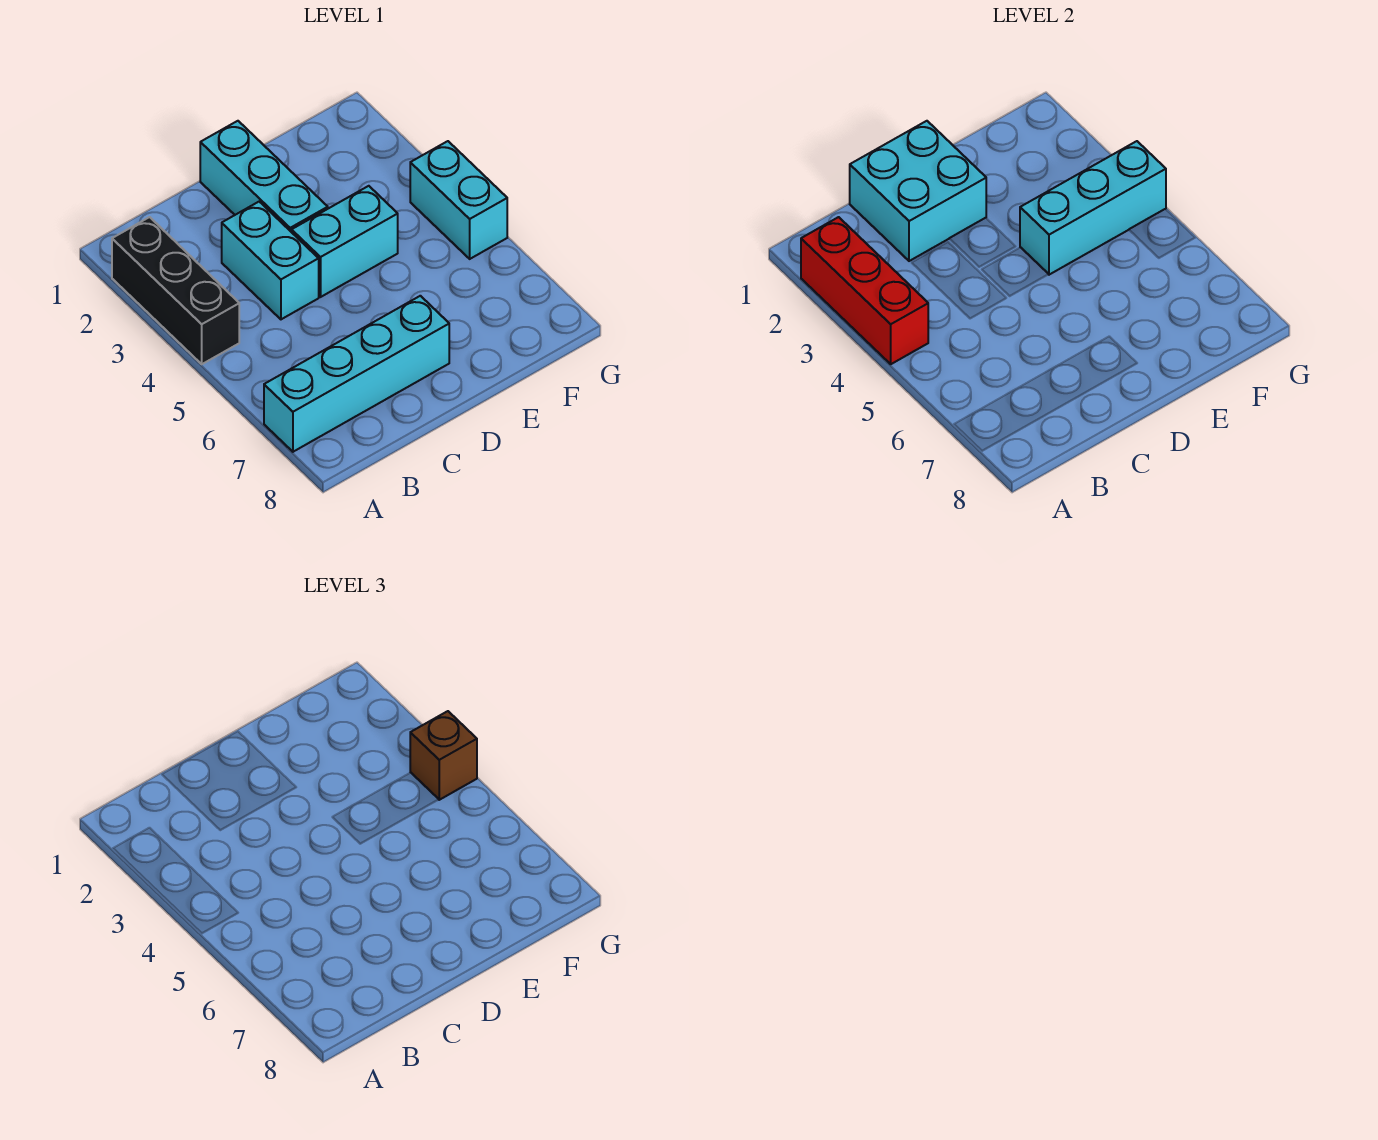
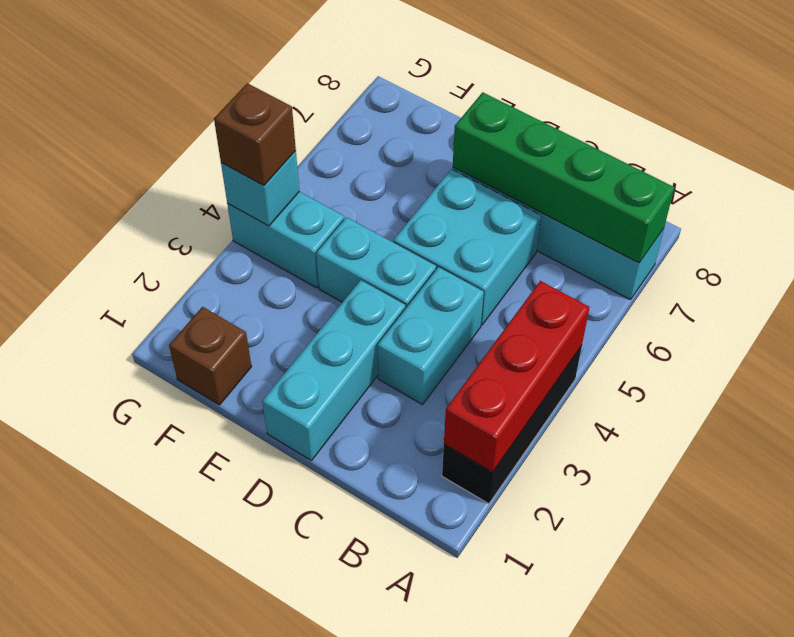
none -> green 1x4 brick [453,92,674,263]
cyan 2x2 brick [850,121,986,261] -> cyan 2x2 brick moved to [393,169,541,325]
cyan 1x3 brick [1020,141,1166,275] -> cyan 1x1 brick [221,151,299,226]
none -> brown 1x1 brick [169,307,252,405]
cyan 1x2 brick [410,141,507,259] -> cyan 1x2 brick turned to [227,192,344,288]

